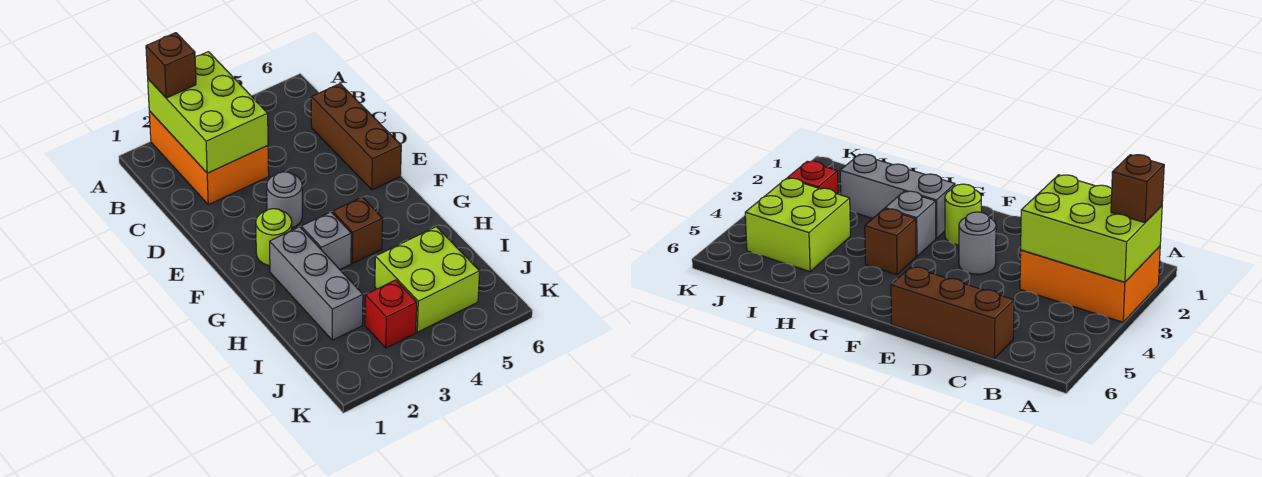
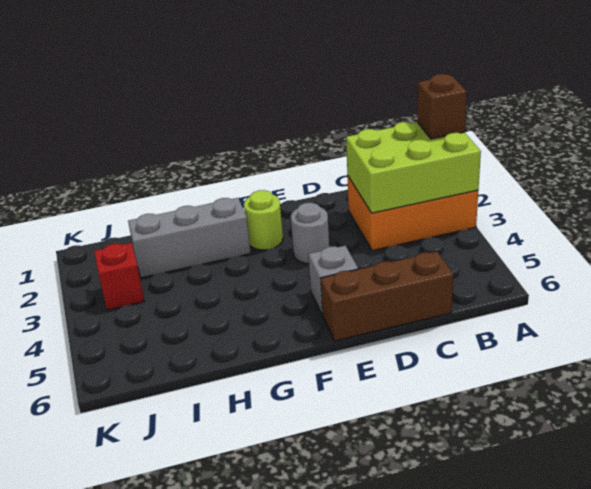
grey 1x1 brick [301,212,351,269] -> grey 1x1 brick moved to [308,246,358,315]
brown 1x1 brick [333,197,383,263] -> none
lime 2x2 brick [375,227,480,332] -> none

